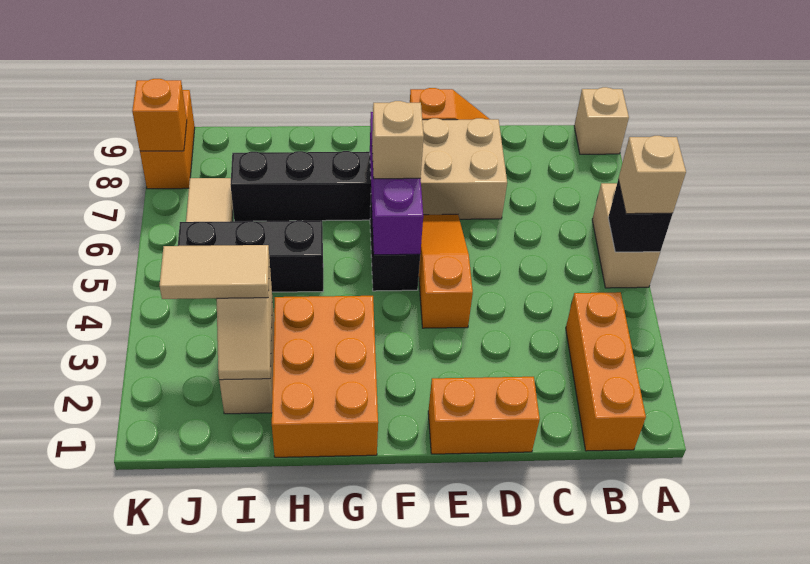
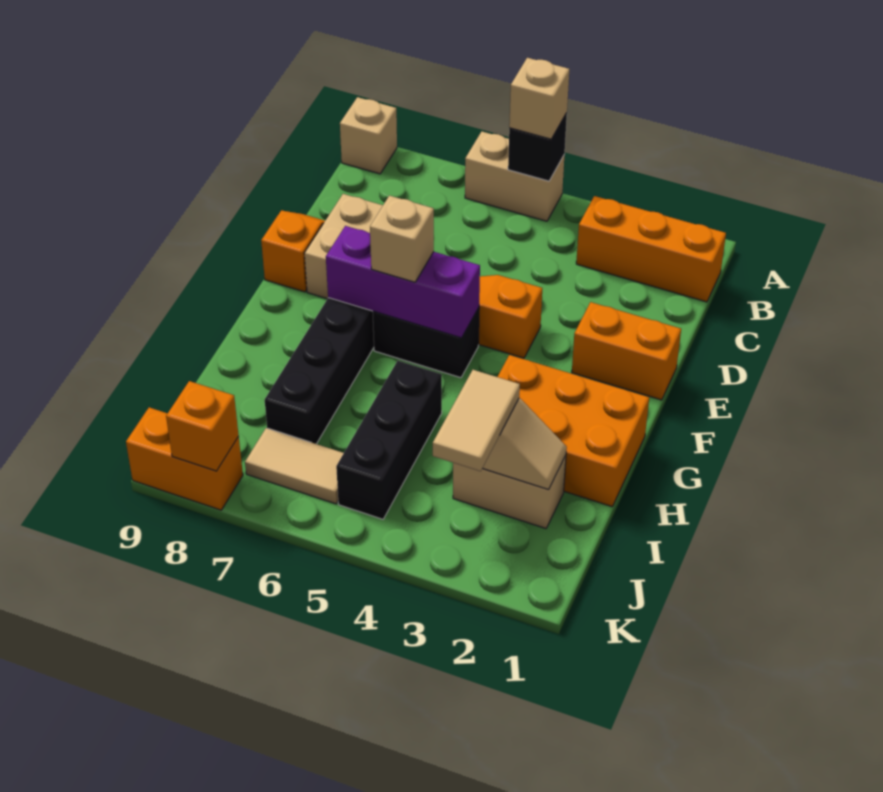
orange 1x2 brick [428,377,540,454] -> orange 1x2 brick turned to [572,302,681,400]

